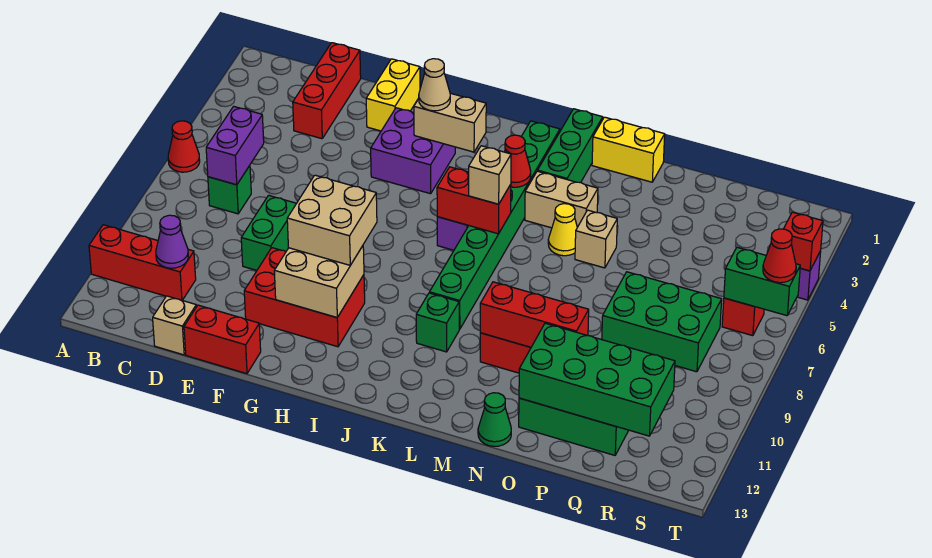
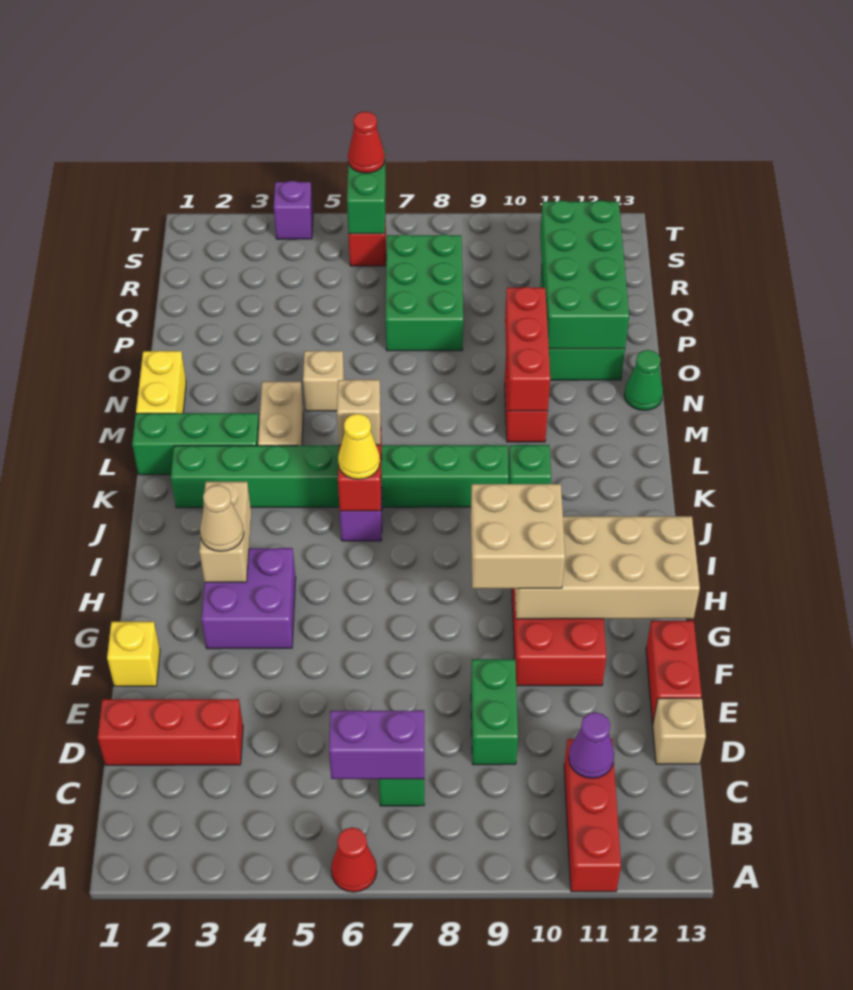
green 1x2 brick [241,195,296,270] -> green 1x2 brick turned to [471,659,518,765]
yellow 1x2 brick [366,59,420,131] -> yellow 1x1 brick [107,622,160,686]
tan 2x2 brick [274,246,364,318] -> tan 2x4 brick [515,516,700,619]
red 1x1 cone [505,135,531,187] -> none
yellow 1x1 cone [548,204,577,256] -> yellow 1x1 cone moved to [338,414,380,479]
red 1x1 brick [784,212,823,271] -> none

